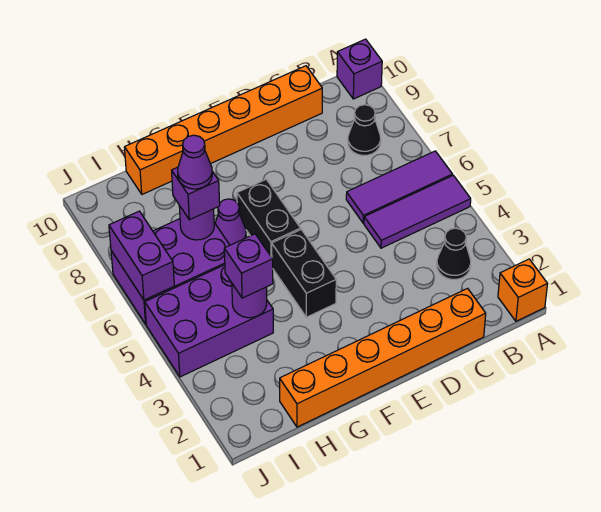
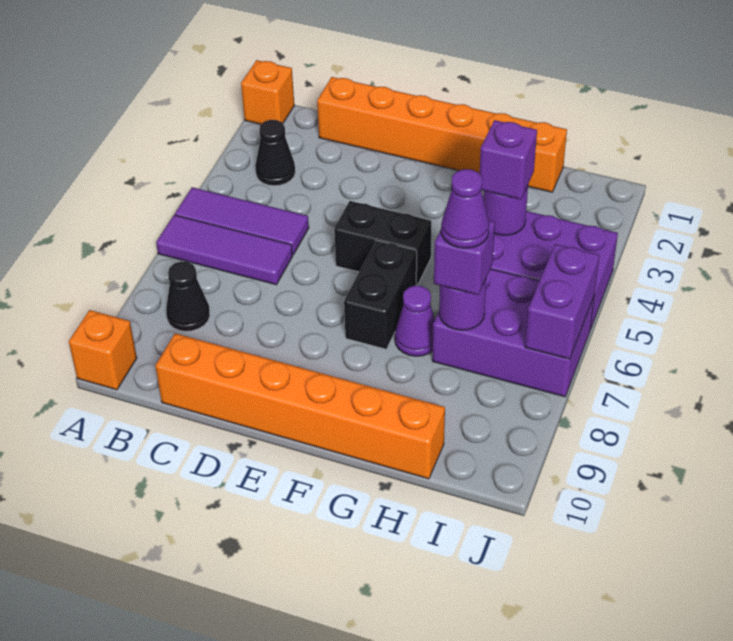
purple 1x1 brick [337,39,382,99] -> orange 1x1 brick [69,310,137,390]
black 1x2 brick [272,230,336,317] -> black 1x2 brick turned to [334,201,431,286]

